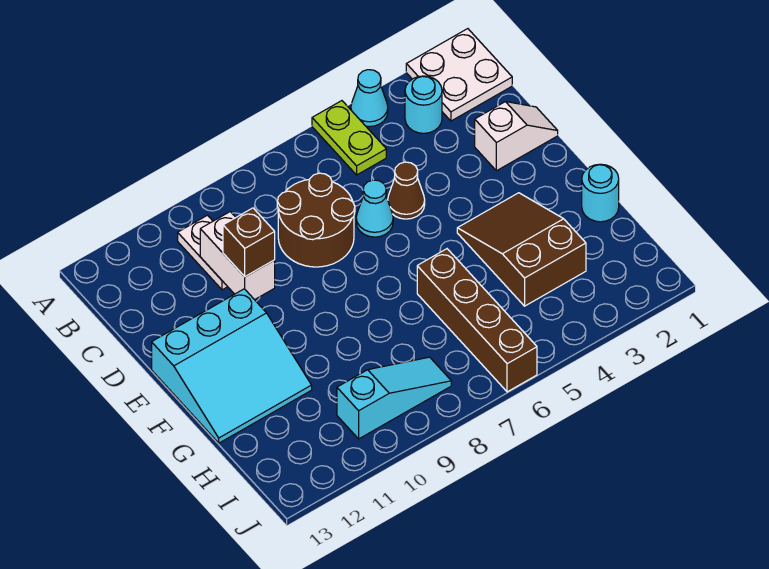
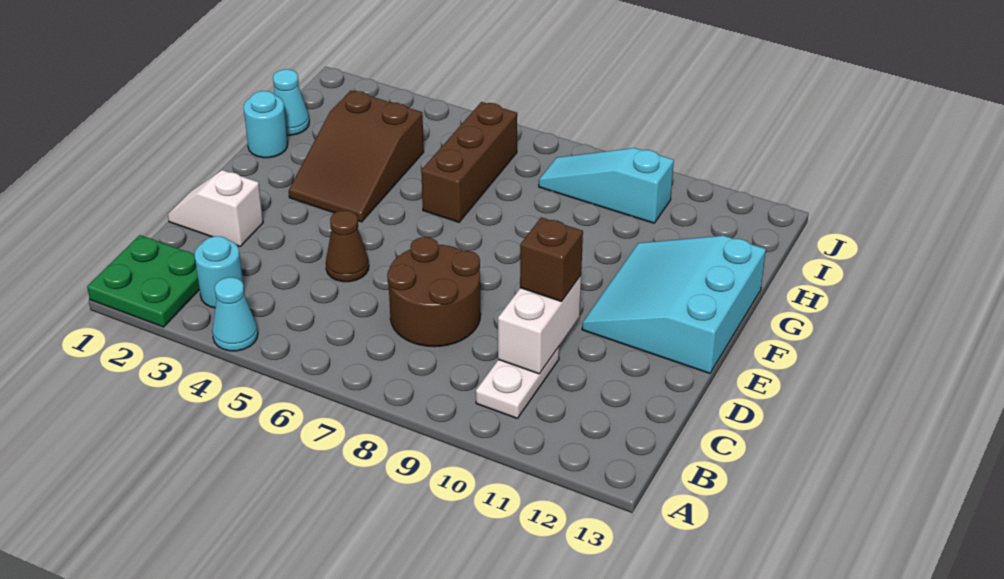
white 2x2 plate [406,29,512,121] -> green 2x2 plate [87,235,200,327]
lime 1x2 plate [312,101,386,175] -> none
cyan 1x1 cone [356,180,393,237] -> cyan 1x1 cone moved to [273,69,309,135]
cyan 3x3 slope [152,289,312,443] -> cyan 3x3 slope turned to [582,236,766,373]
brown 1x4 brick [417,249,537,392] -> brown 1x3 brick [421,102,517,222]

